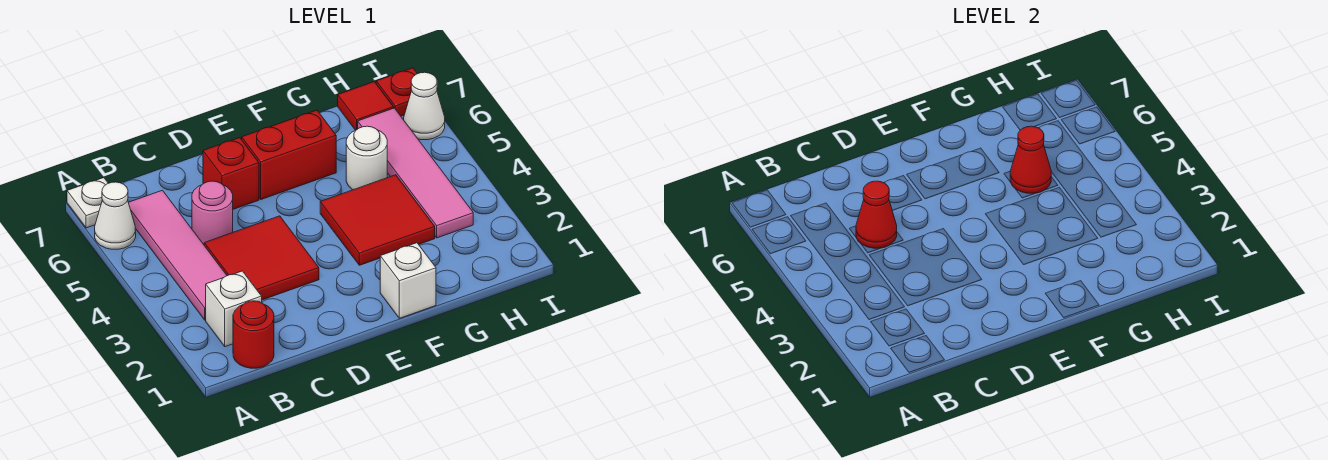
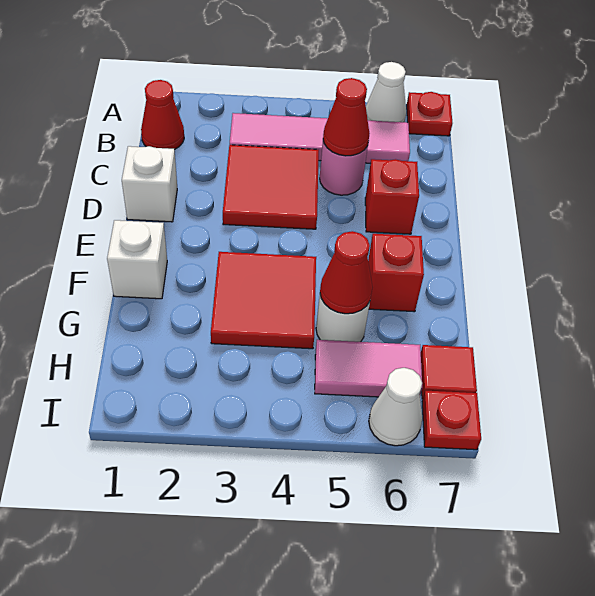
white 1x1 plate [67,178,108,228] -> red 1x1 plate [407,92,452,136]
red 1x1 round brick [233,301,274,368] -> red 1x1 cone [141,80,184,150]
white 1x1 brick [206,271,262,347] -> white 1x1 brick moved to [122,146,177,222]
red 1x2 brick [242,110,336,199] -> red 1x1 brick [368,234,424,312]
pink 1x4 tile [358,108,473,238] -> pink 1x2 tile [315,340,422,397]

